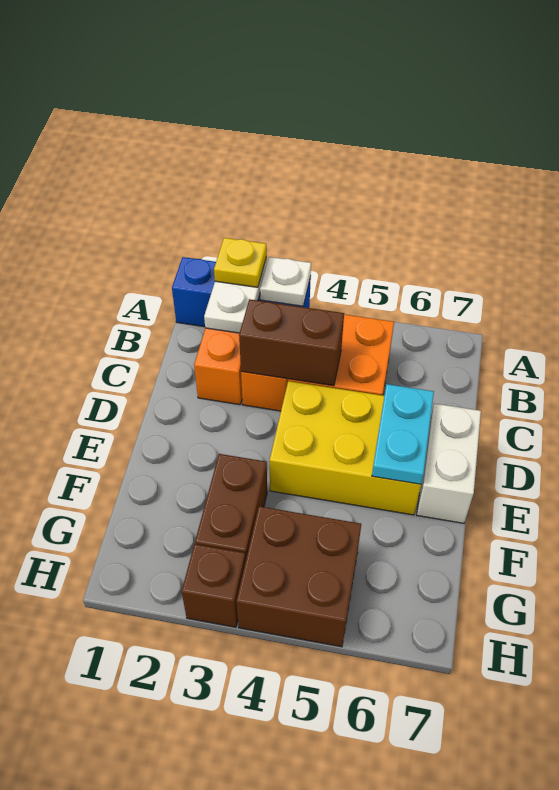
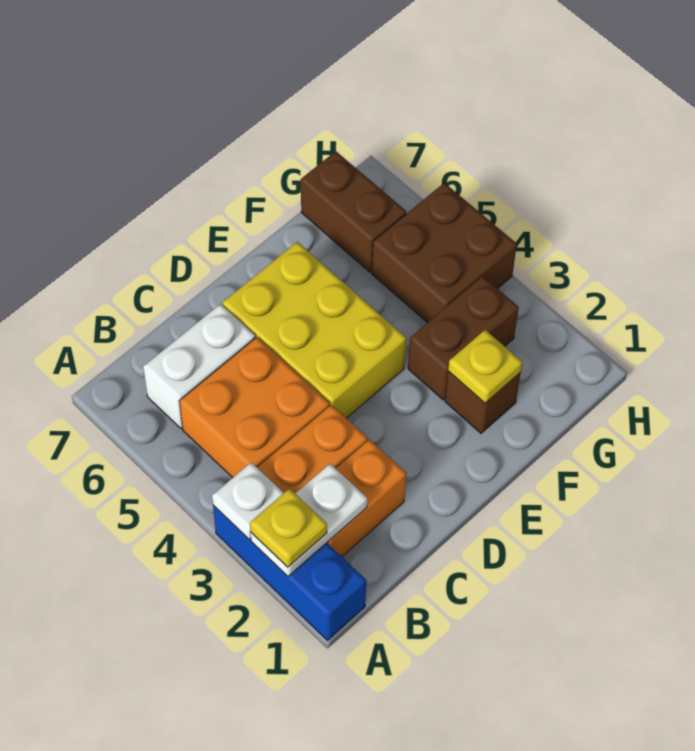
brown 1x2 brick [239,299,344,386] -> brown 1x2 brick moved to [301,151,406,272]
cyan 1x2 plate [372,384,434,484] -> none
white 1x2 brick [417,404,481,523] -> white 1x2 brick moved to [143,304,255,429]
none -> yellow 1x1 plate [448,330,522,403]
brown 1x1 brick [182,544,246,627] -> brown 1x1 brick moved to [445,372,520,433]

